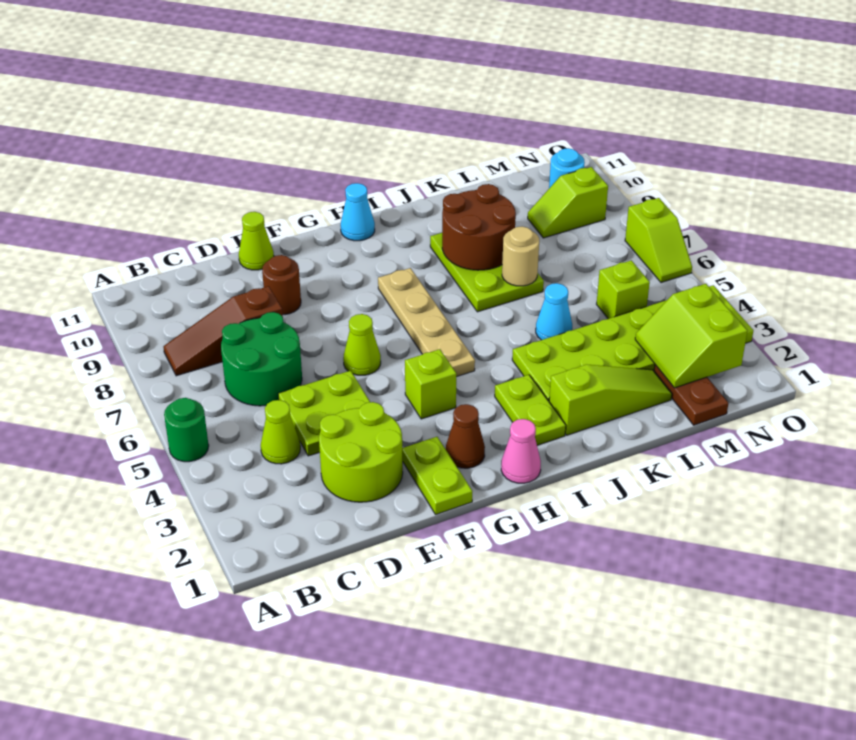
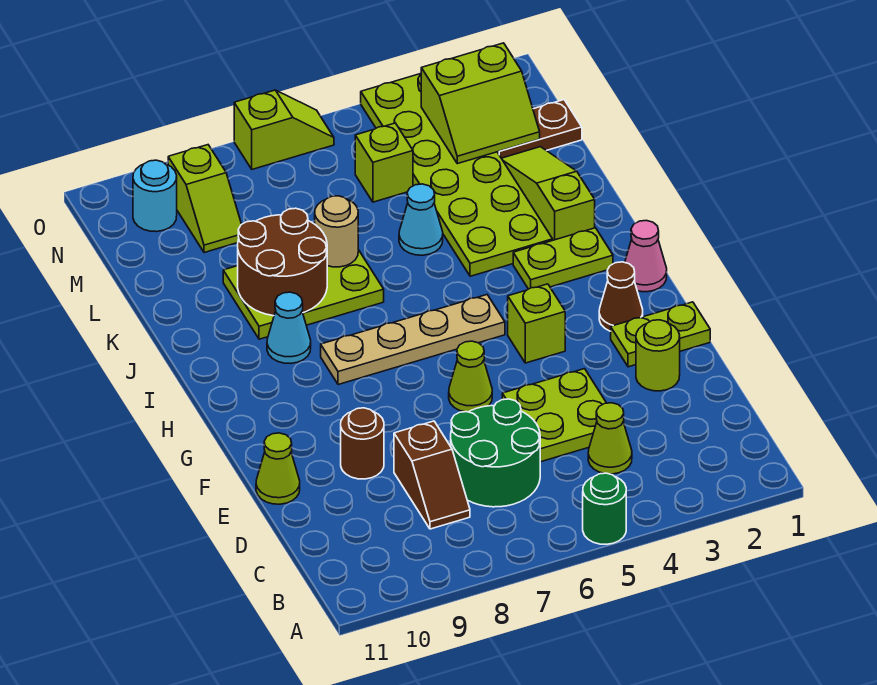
brown 1x3 slope [163,286,283,376] -> brown 1x2 slope [394,421,470,529]
lime 2x2 round brick [319,402,403,502] -> lime 1x1 round brick [636,320,680,391]
cyan 1x1 cone [340,183,375,241] -> cyan 1x1 cone moved to [267,292,311,363]

